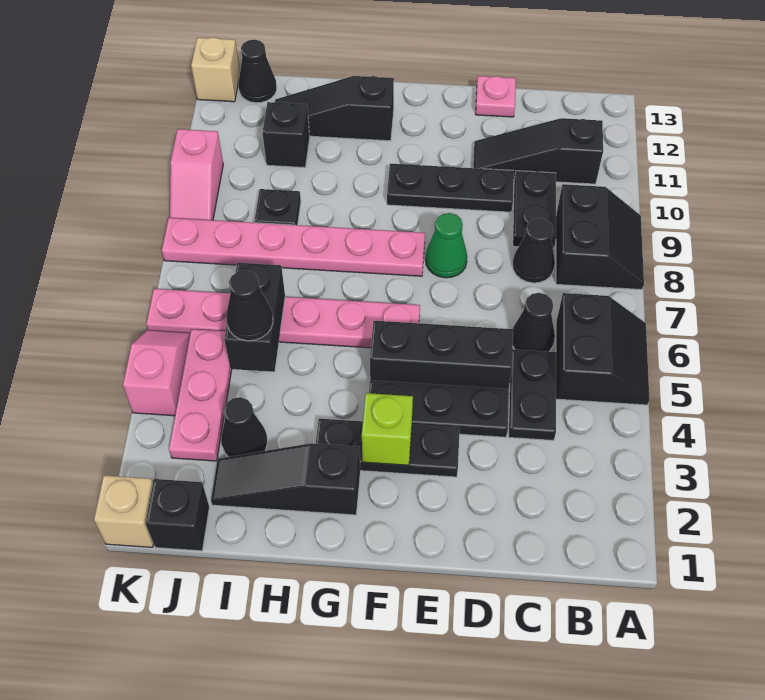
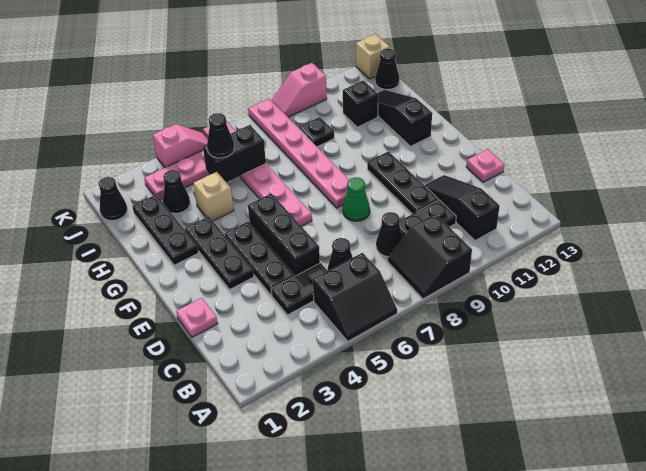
black 2x2 slope [556,184,644,290] -> black 2x2 slope turned to [388,214,472,299]
none -> pink 1x1 plate [176,298,218,337]
lime 1x1 brick [362,393,413,465] -> none
black 1x3 slope [211,443,360,515] -> black 1x3 plate [132,195,198,265]
black 1x1 brick [146,479,209,551] -> black 1x1 cone [99,177,127,221]
tan 1x1 brick [94,476,154,547] -> tan 1x1 brick moved to [193,172,234,221]

